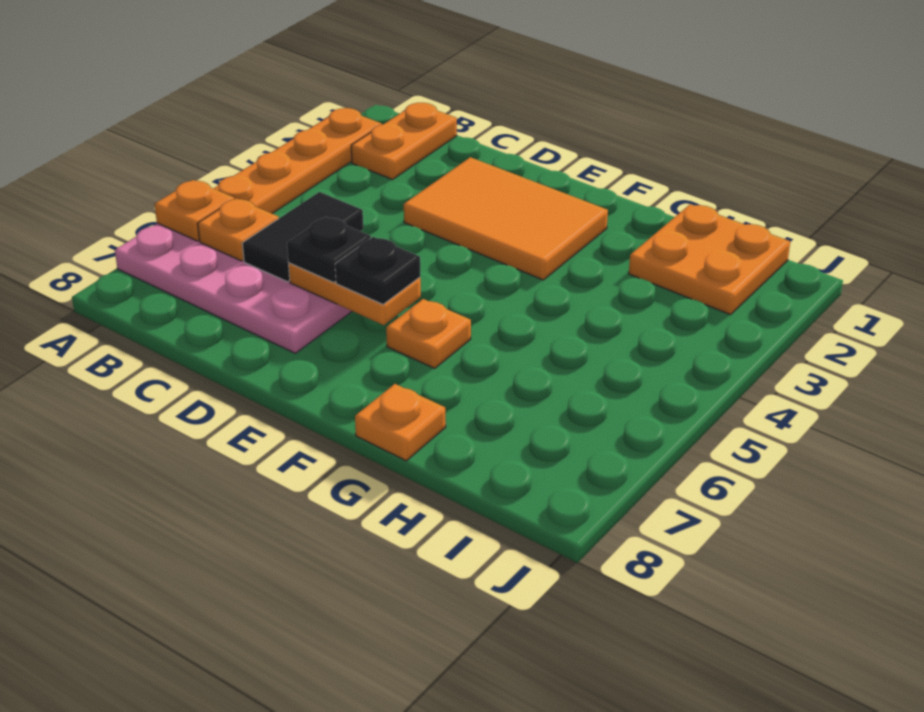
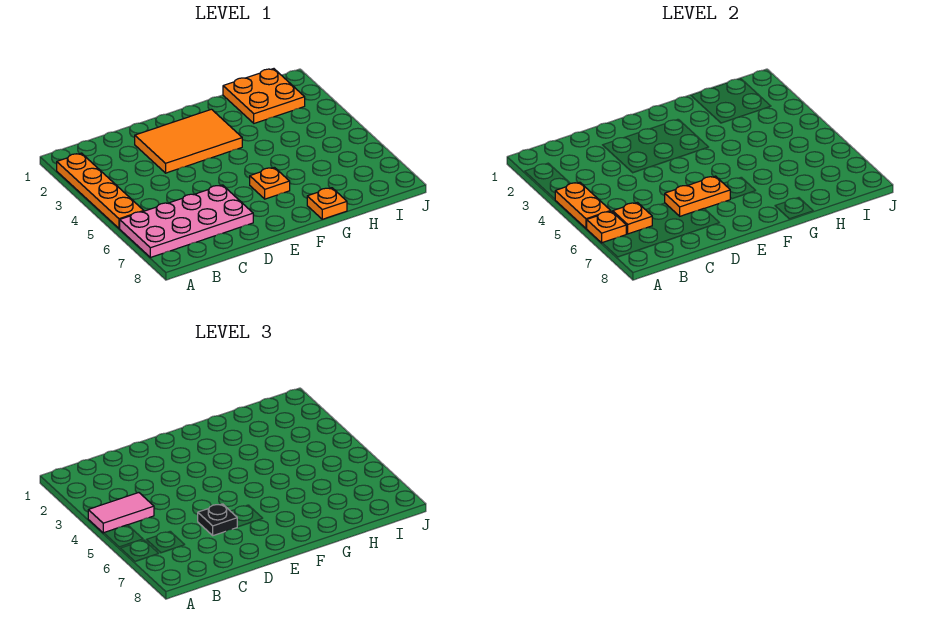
none -> pink 1x2 tile [88,493,154,533]
orange 1x2 plate [351,103,457,179] -> orange 1x2 plate moved to [555,182,610,228]
black 1x2 tile [242,192,363,282] -> none
black 1x1 plate [335,237,420,304] -> none

